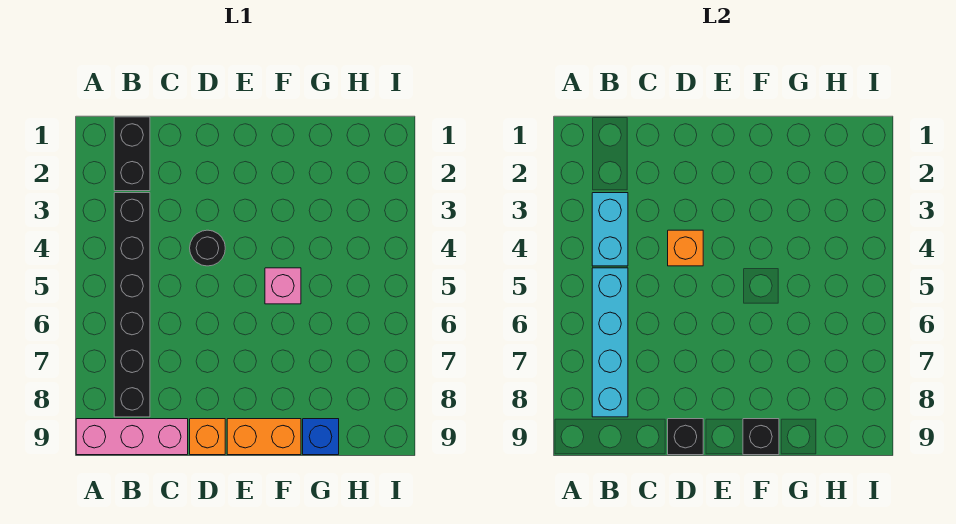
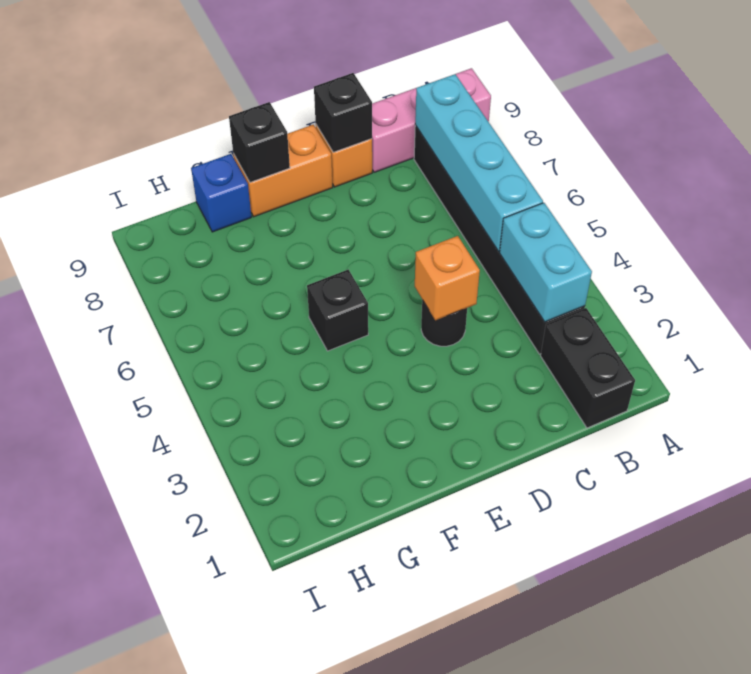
pink 1x1 brick [265,268,301,304] -> black 1x1 brick [307,270,368,351]

